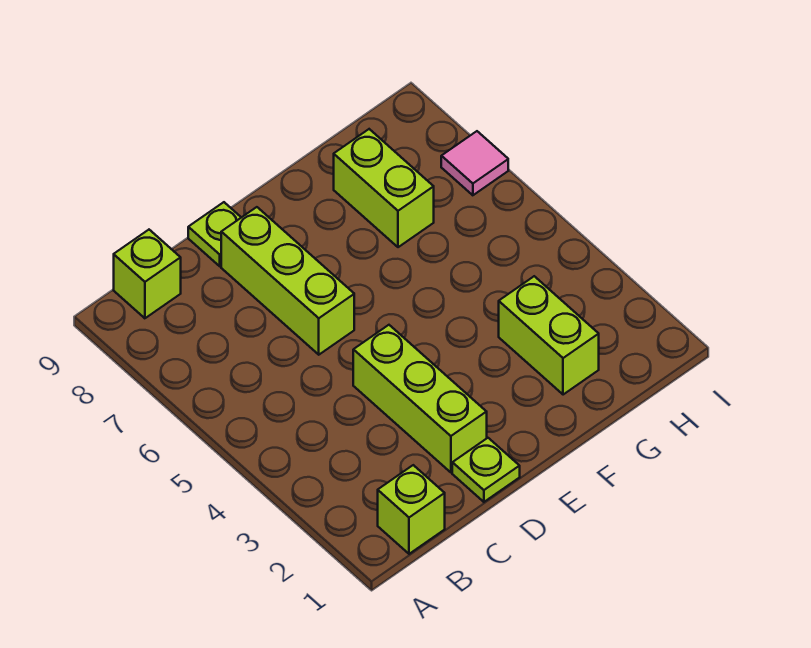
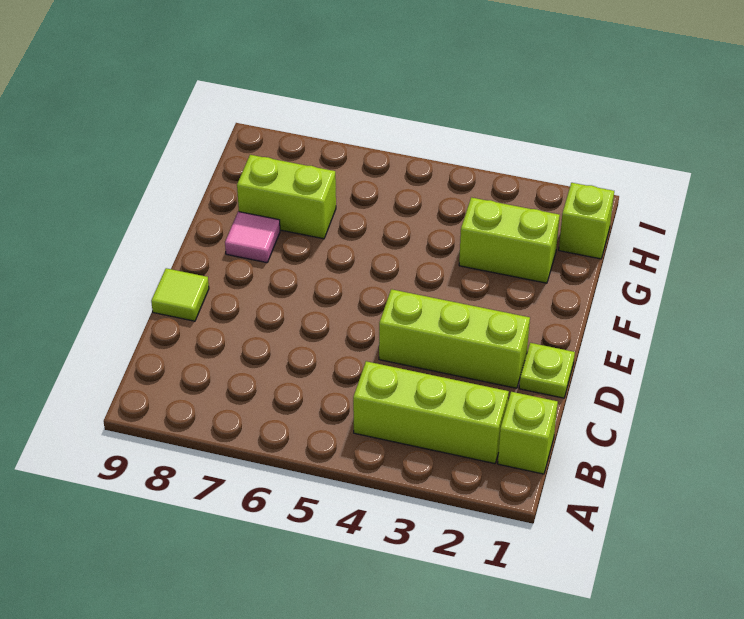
lime 1x1 brick [114,230,181,318] -> lime 1x1 brick moved to [559,183,614,259]
lime 1x3 brick [221,207,354,355] -> lime 1x3 brick moved to [353,361,509,464]
lime 1x1 plate [188,202,241,266] -> lime 1x1 tile [151,268,209,321]
pink 1x1 tile [441,131,508,195] -> pink 1x1 tile moved to [225,212,280,263]

